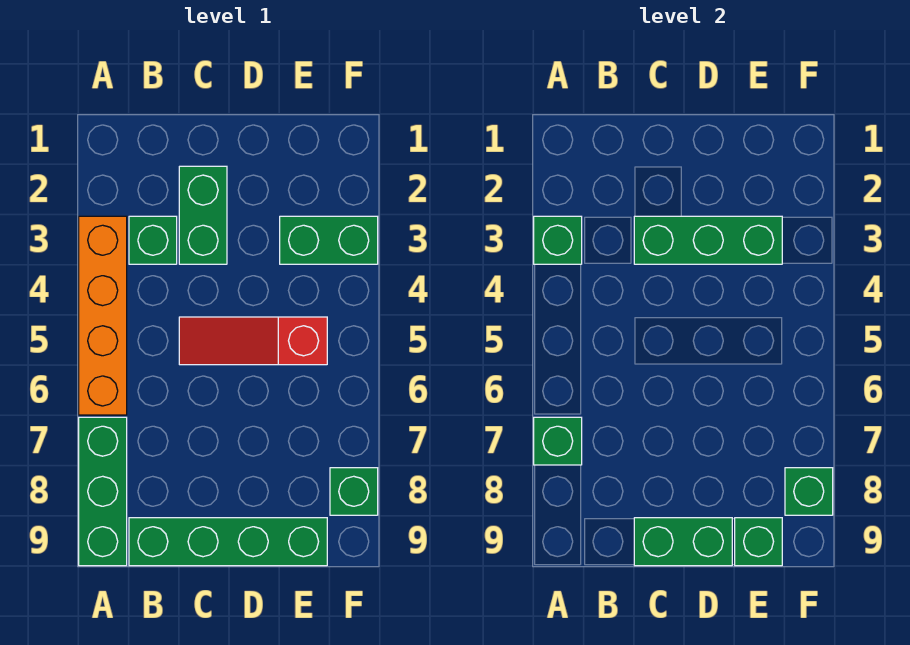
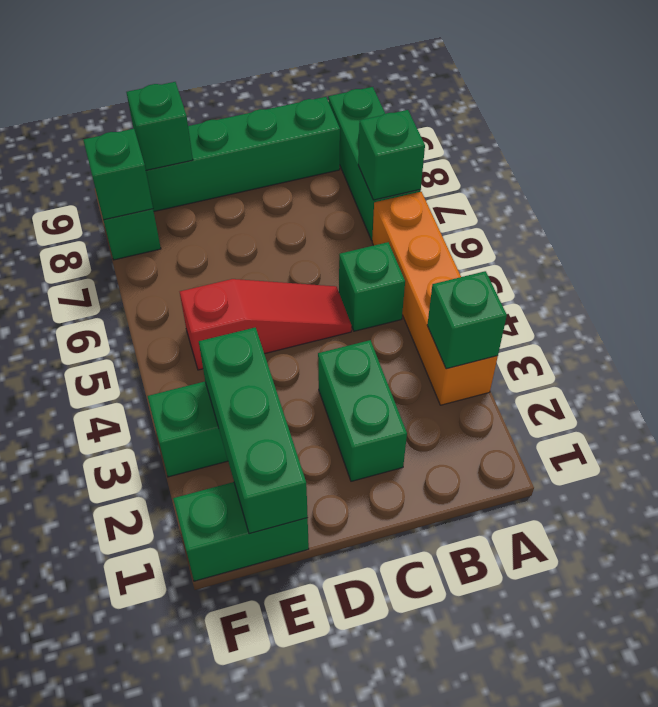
green 1x1 brick [129,216,177,264] -> green 1x1 brick moved to [339,242,405,331]
green 1x3 brick [634,216,782,264] -> green 1x3 brick turned to [199,327,308,534]
green 1x2 brick [634,518,732,566] -> green 1x2 brick moved to [173,482,309,581]

